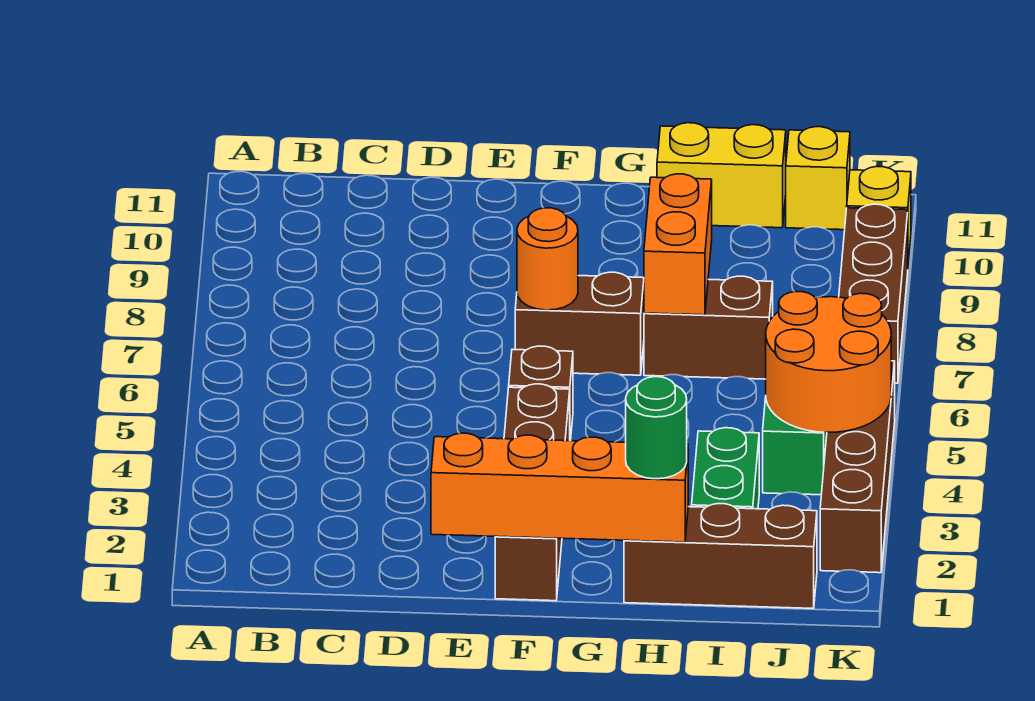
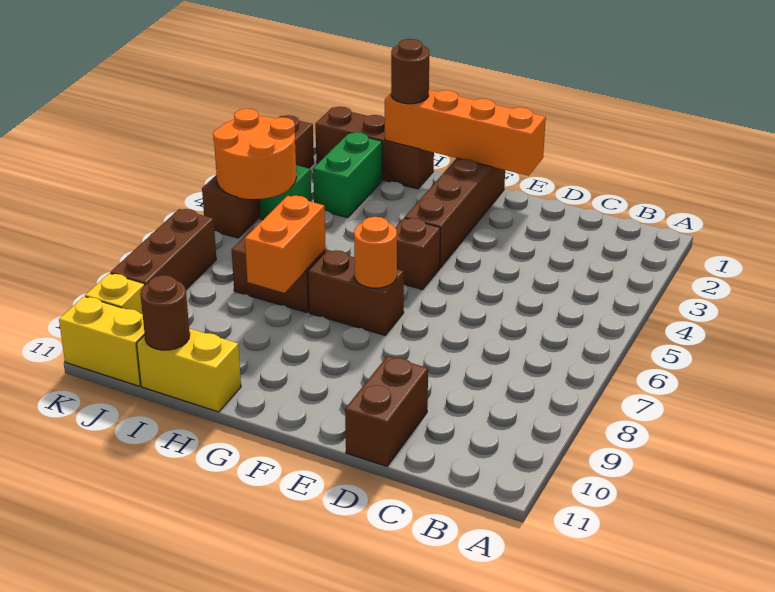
none -> brown 1x2 brick [345,356,428,466]
green 1x1 round brick [626,377,687,479] -> brown 1x1 round brick [391,39,429,104]
none -> brown 1x1 round brick [140,275,190,350]
yellow 1x1 brick [786,127,850,230] -> yellow 1x2 brick [59,296,145,386]

